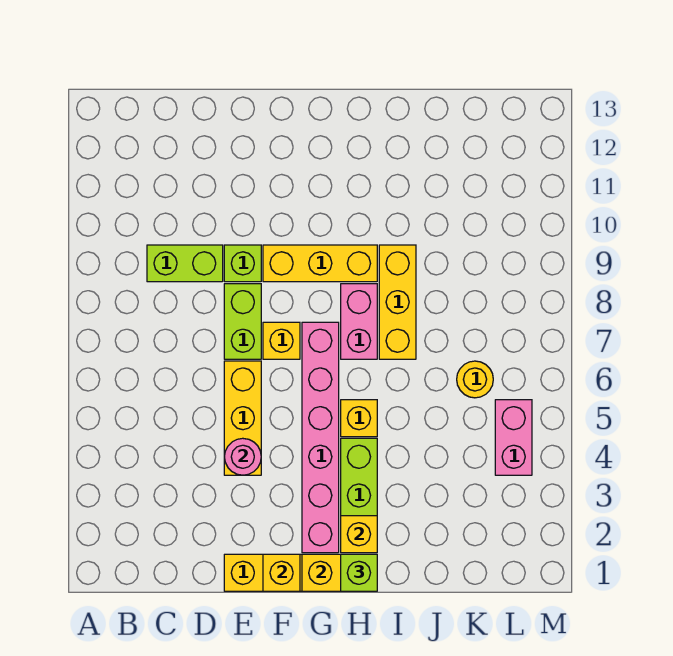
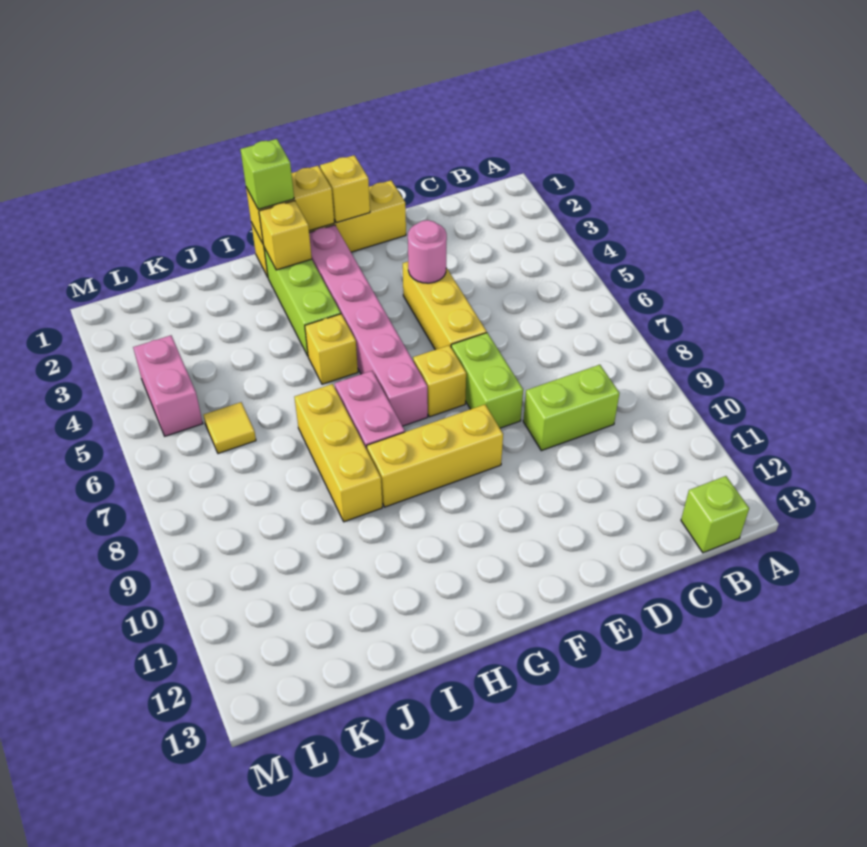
lime 1x1 brick [224,245,261,282] -> lime 1x1 brick moved to [681,476,749,553]
yellow 1x1 round brick [457,361,493,398] -> yellow 1x1 tile [203,402,256,454]

